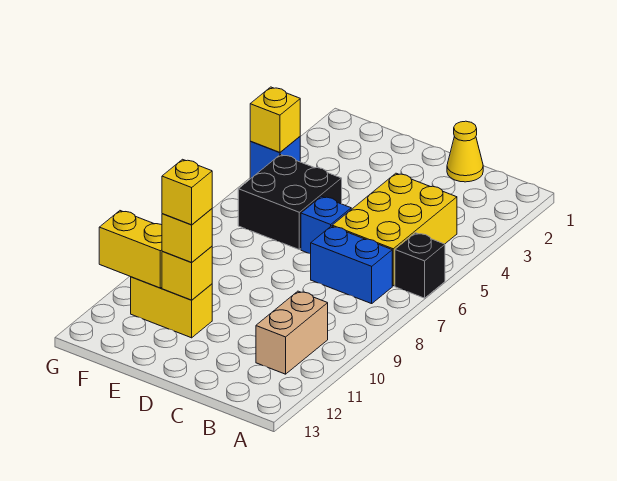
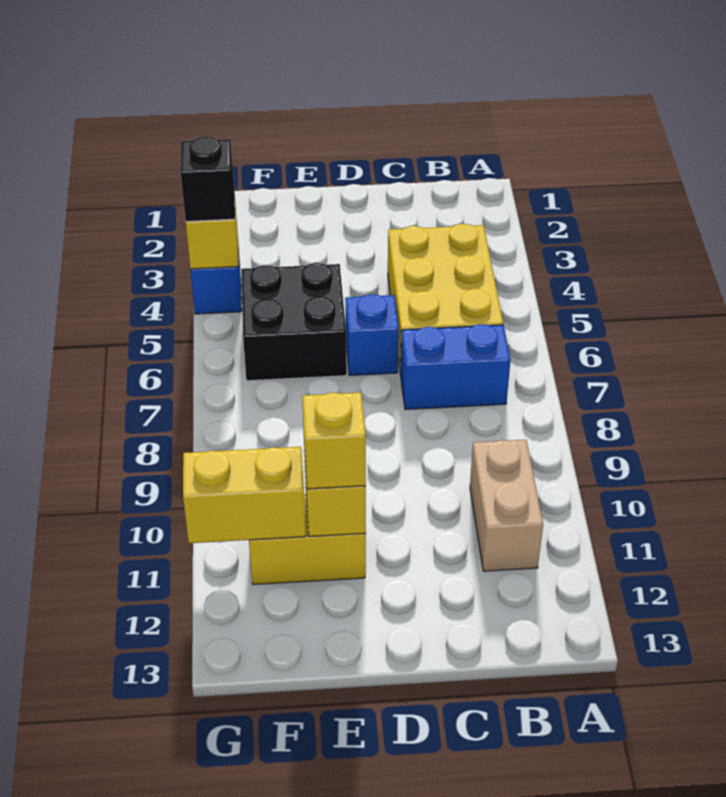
black 1x1 brick [395,233,445,298] -> black 1x1 brick moved to [180,137,235,221]
yellow 1x1 cone [447,121,483,182] -> none
yellow 1x1 brick [162,159,212,225] -> none

